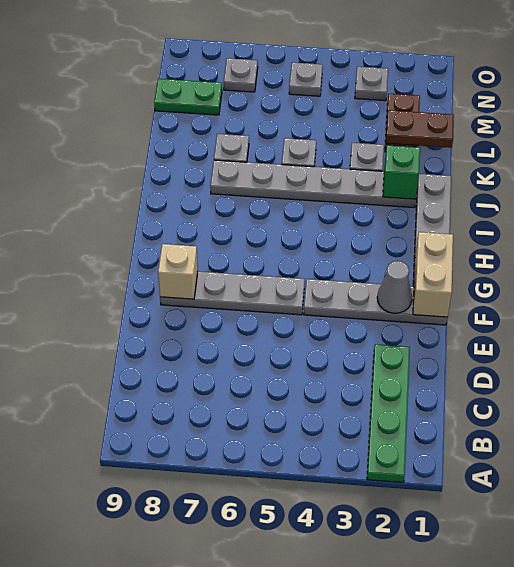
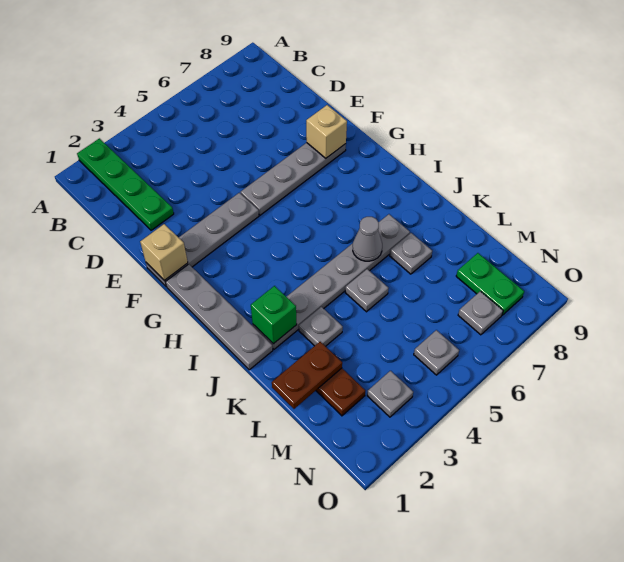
tan 1x2 brick [413,232,453,317] -> tan 1x1 brick [140,224,188,281]
grey 1x1 cone [377,261,412,313] -> grey 1x1 cone moved to [353,217,382,261]
green 1x2 plate [154,79,222,115] -> green 1x2 plate turned to [456,253,524,315]

